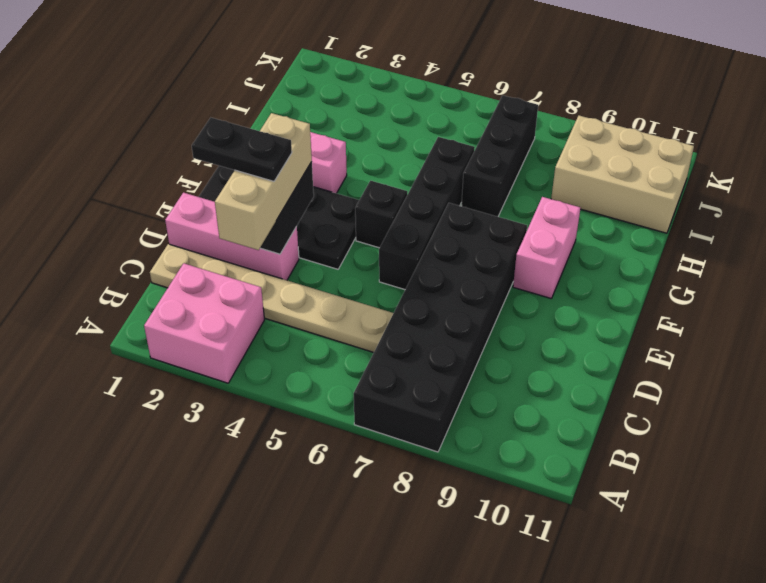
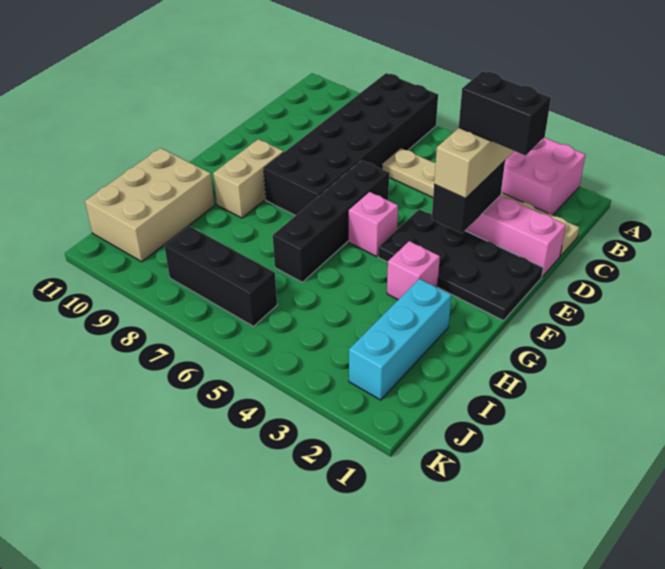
black 1x2 plate [192,118,292,181] -> black 1x2 brick [459,71,551,156]
black 1x1 brick [355,181,407,248] -> pink 1x1 brick [349,192,398,256]
pink 1x2 brick [513,197,580,299] -> tan 1x2 brick [213,139,284,218]
none -> cyan 1x3 brick [349,279,452,400]
black 1x3 brick [462,95,538,217] -> black 1x3 brick turned to [164,226,277,326]
tan 2x3 brick [551,116,694,233] -> tan 2x3 brick turned to [85,148,215,262]

